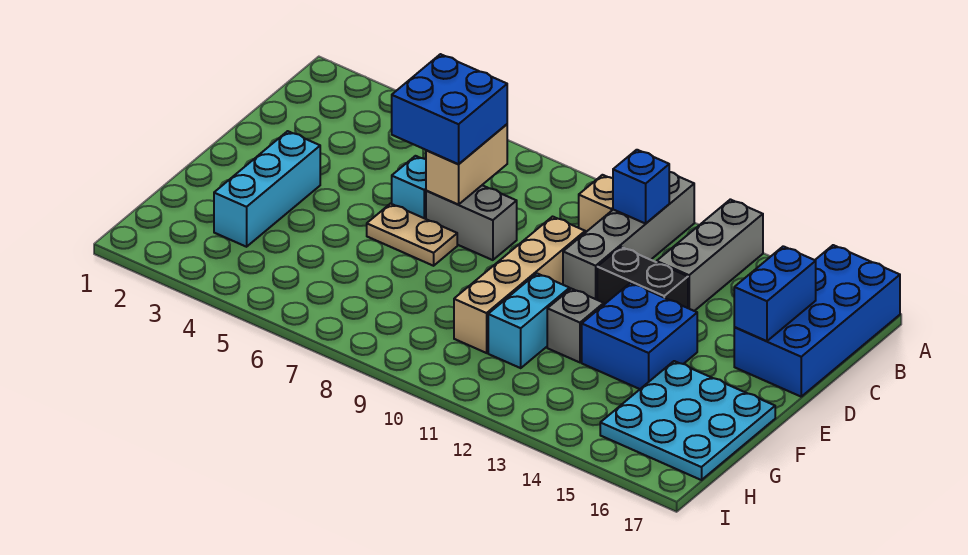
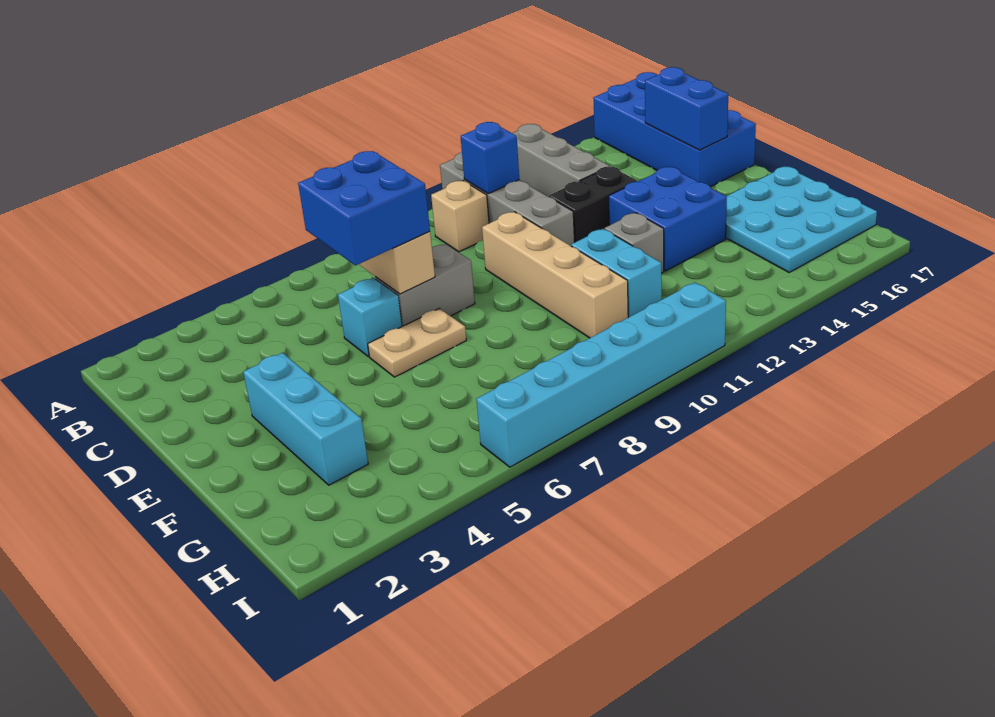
none -> cyan 1x6 brick [476,282,726,467]

